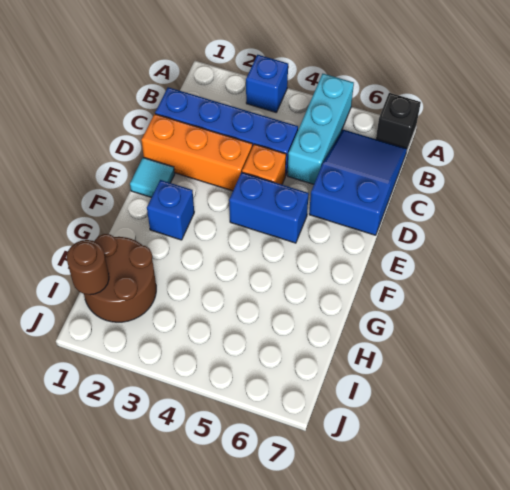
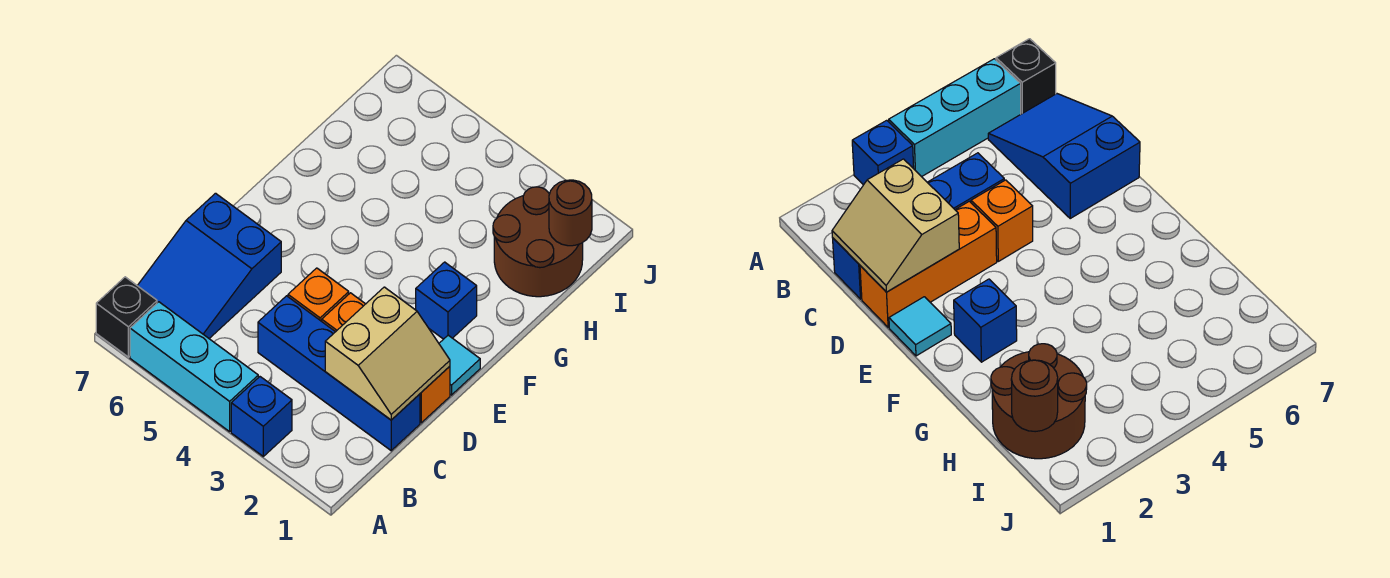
cyan 1x3 brick [288,74,354,184] -> cyan 1x3 brick turned to [130,302,258,432]
none -> tan 2x2 slope [325,287,450,420]
blue 1x2 brick [229,172,309,243] -> none

